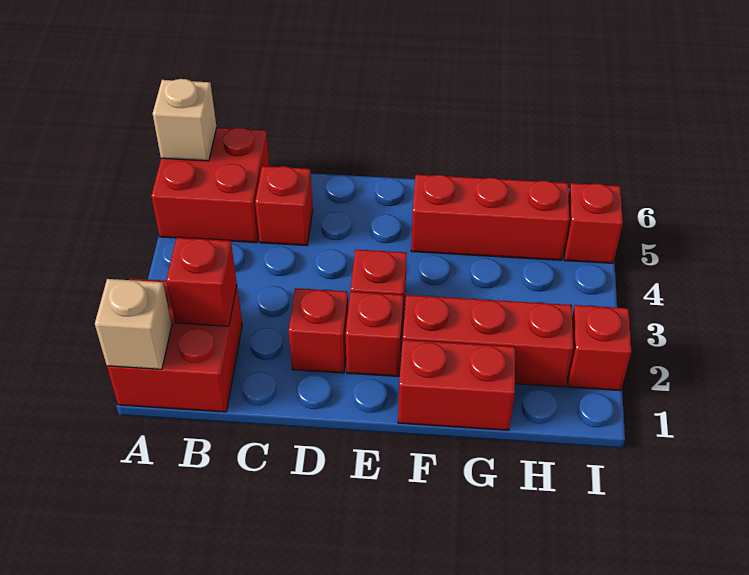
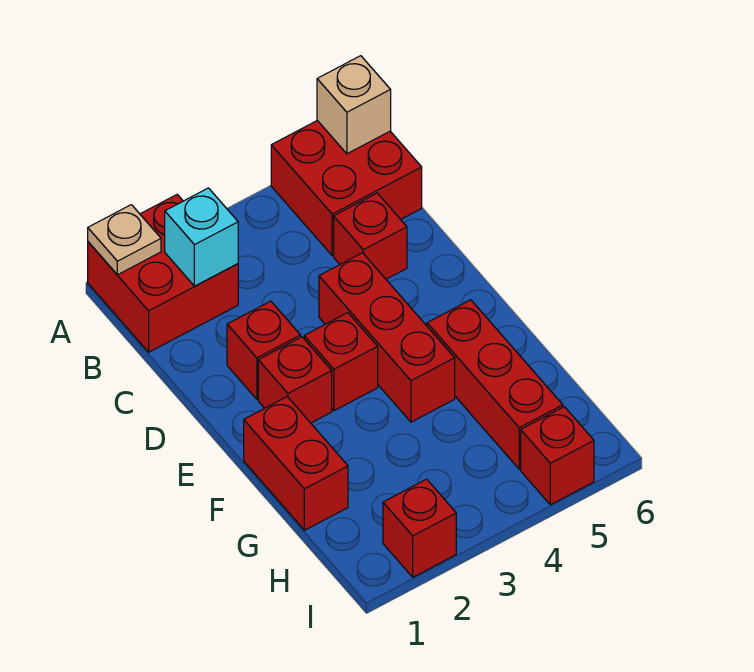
tan 1x1 brick [95,279,172,369] -> tan 1x1 plate [88,205,161,275]
red 1x1 brick [166,238,237,326] -> cyan 1x1 brick [165,188,238,286]
red 1x3 brick [403,295,573,387] -> red 1x3 brick moved to [319,253,455,422]

